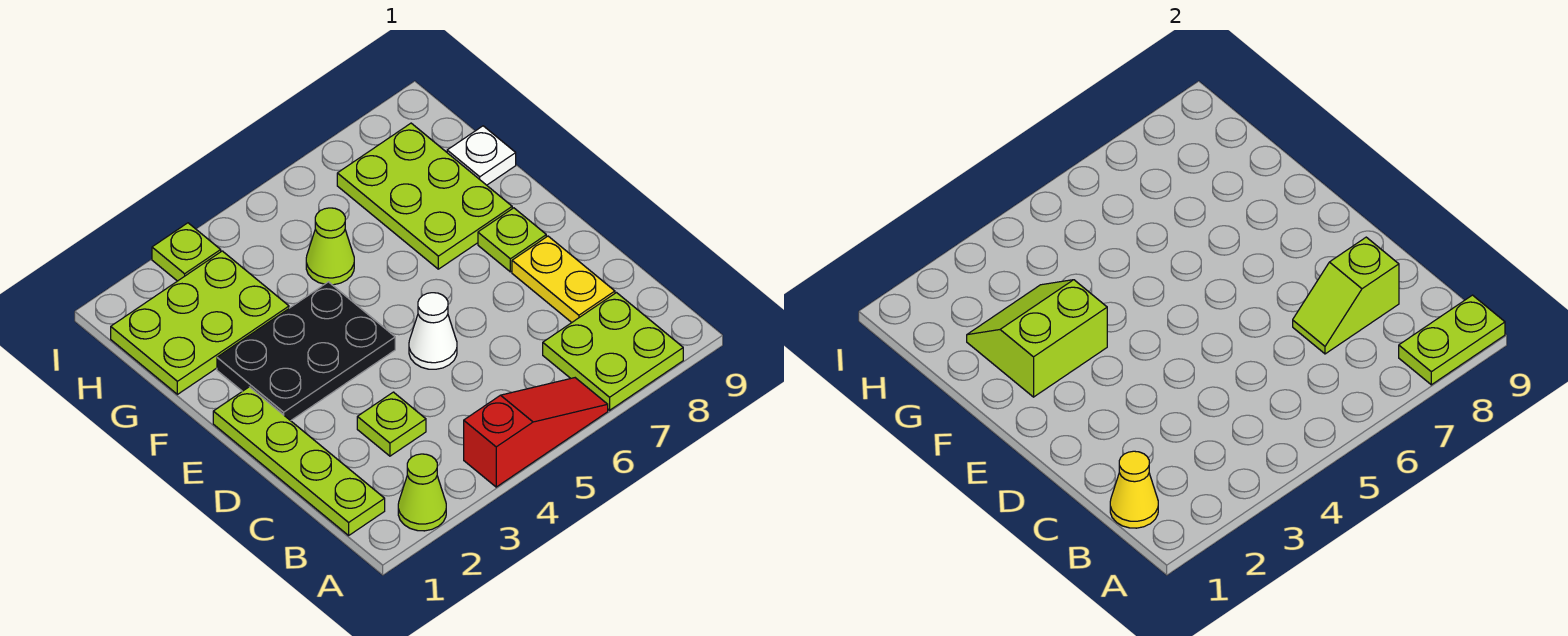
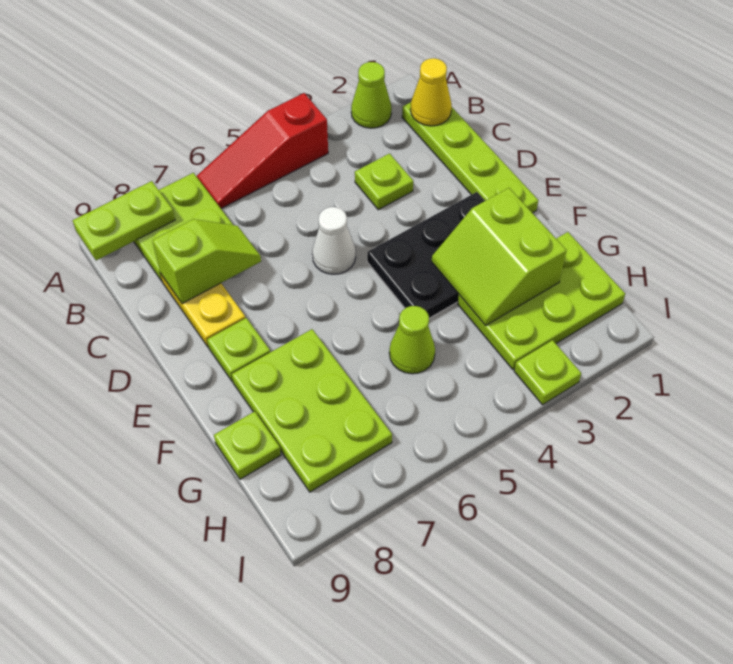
lime 2x2 slope [967,280,1107,397] -> lime 2x2 slope turned to [432,188,567,326]
white 1x1 plate [447,126,516,185] -> lime 1x1 plate [214,411,281,479]

